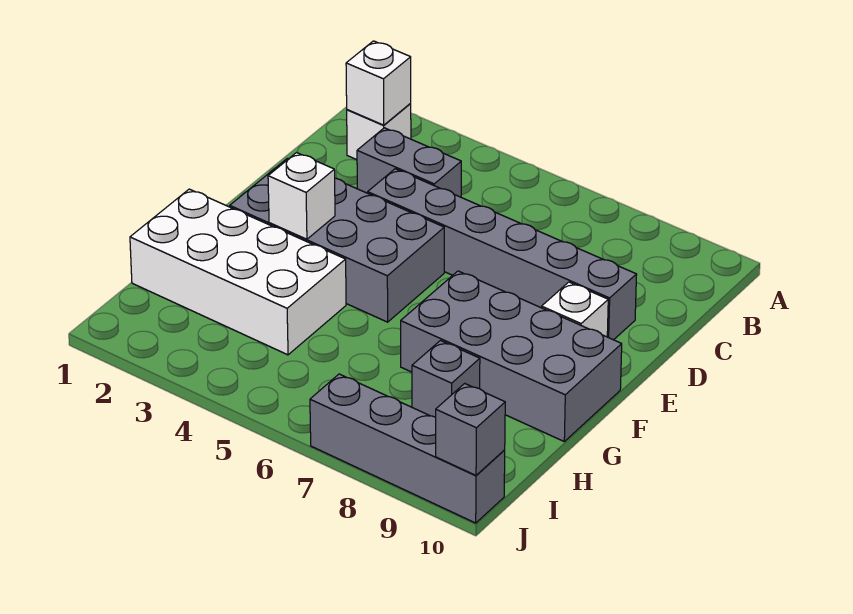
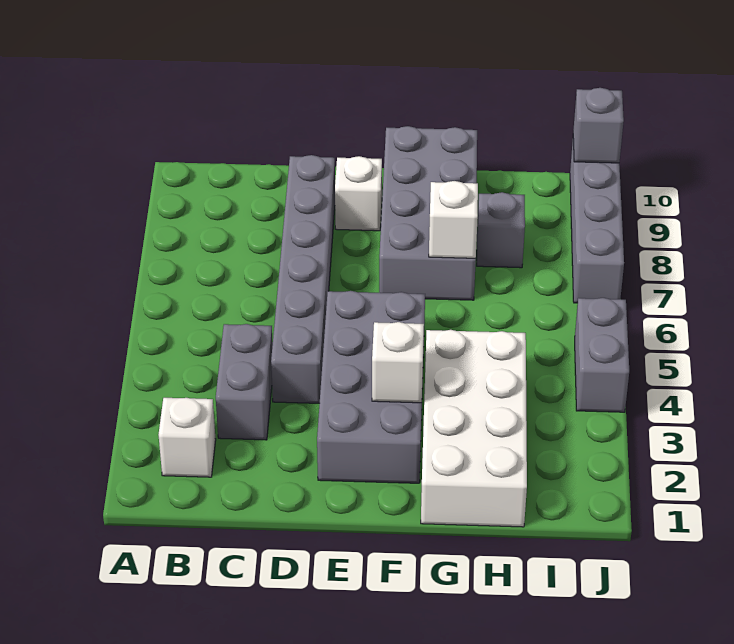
white 1x1 brick [346,41,411,125] -> white 1x1 brick moved to [429,181,478,258]
none -> grey 1x2 brick [575,298,629,412]

